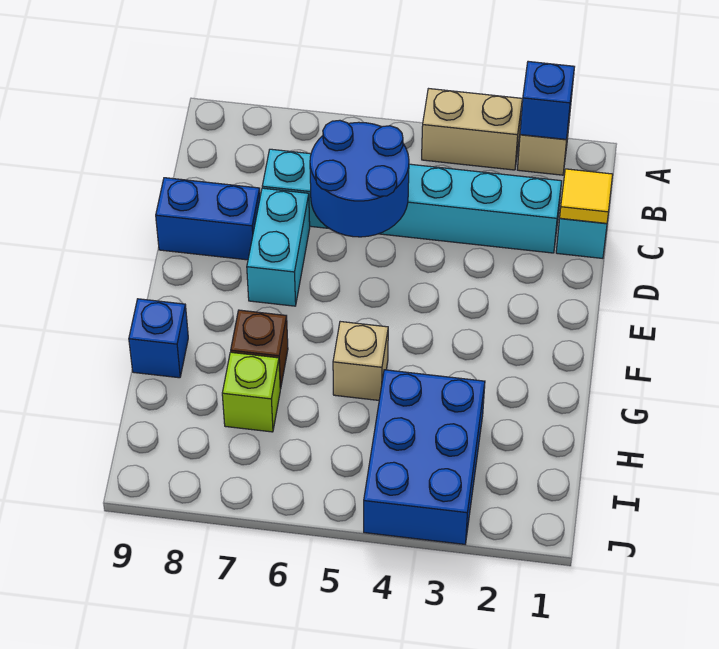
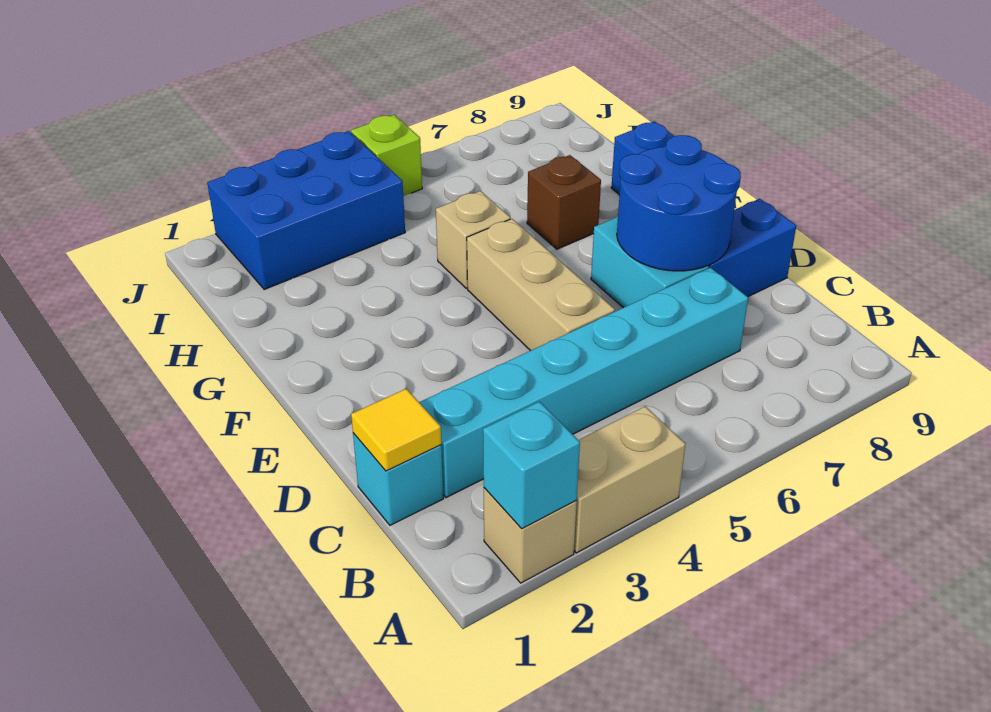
blue 1x1 brick [520,61,574,140] -> cyan 1x1 brick [483,402,580,529]
blue 2x2 round brick [310,120,409,237] -> blue 2x2 round brick moved to [617,135,741,271]
none -> tan 1x3 brick [467,219,615,351]
blue 2x3 brick [364,370,485,544] -> blue 2x3 brick turned to [207,131,405,289]
lime 1x1 brick [222,352,280,432] -> lime 1x1 brick moved to [351,115,422,196]

